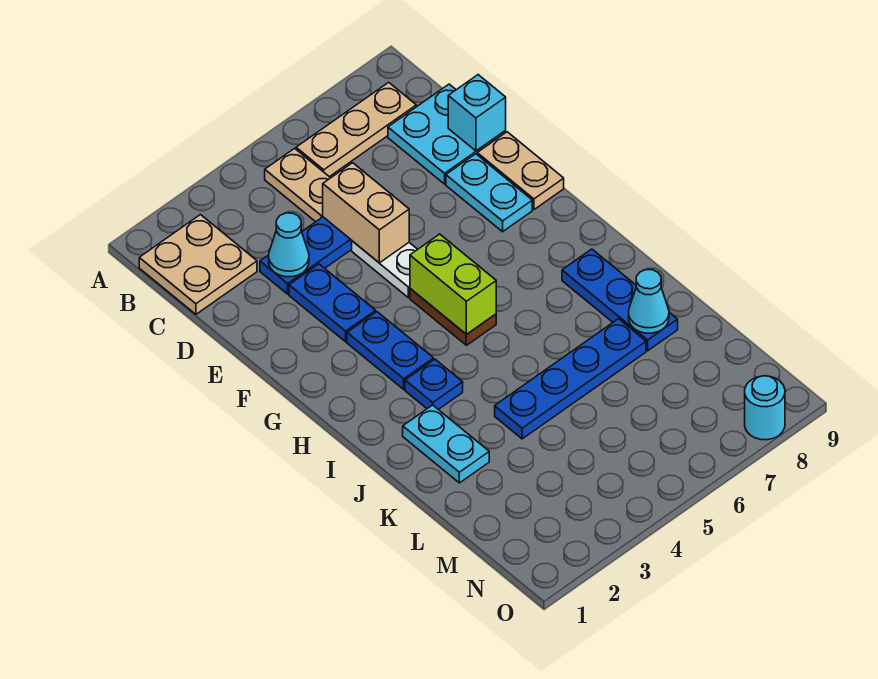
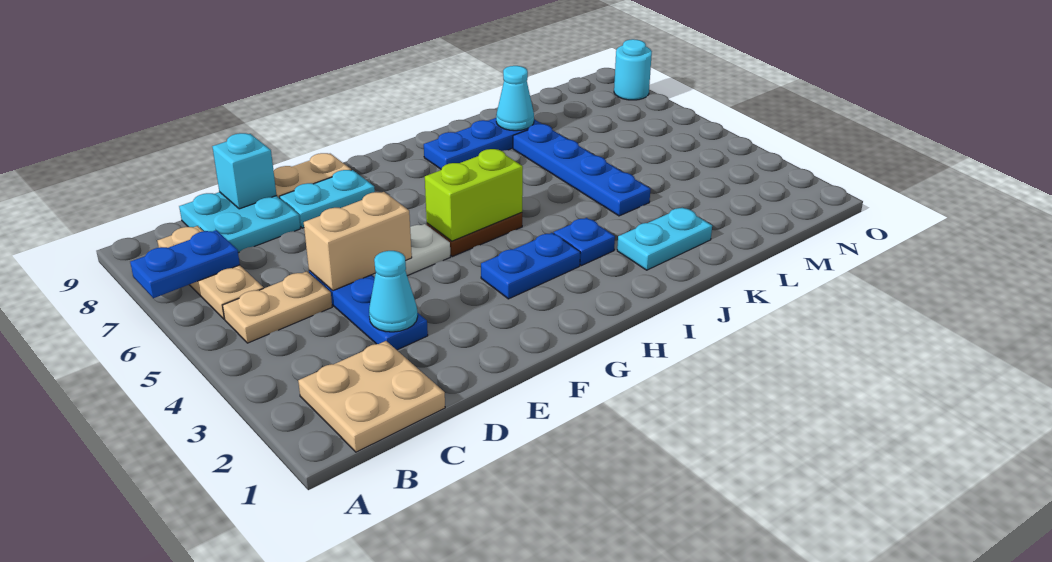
blue 1x2 plate [289,264,376,342] -> blue 1x2 plate moved to [130,230,240,298]

